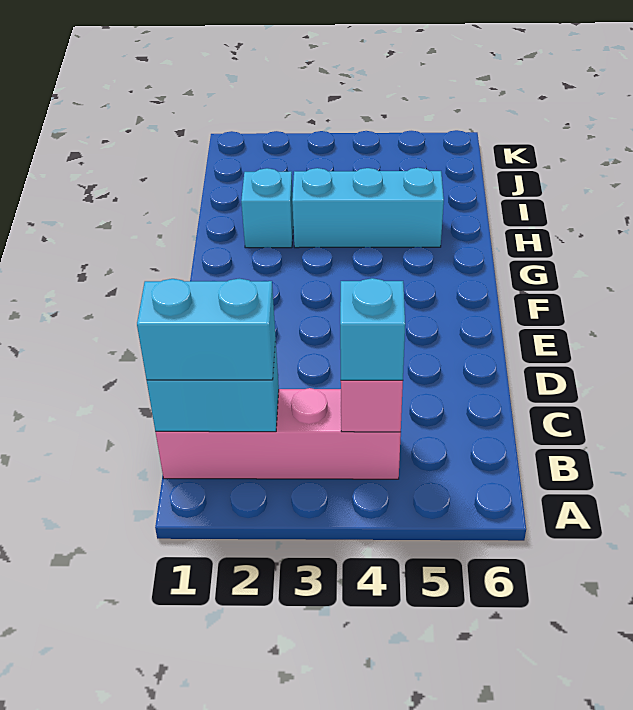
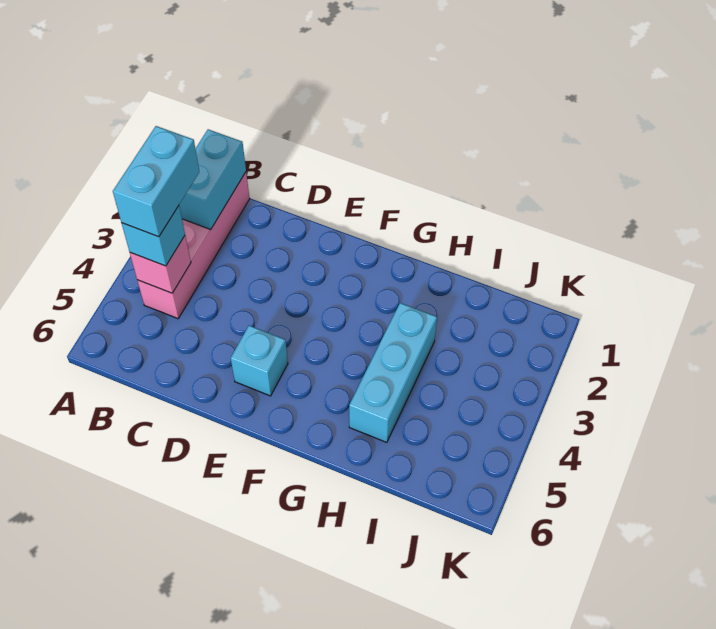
cyan 1x2 brick [137,279,275,380] -> cyan 1x2 brick moved to [113,126,199,237]
cyan 1x1 brick [241,168,293,248] -> cyan 1x1 brick moved to [231,326,288,396]

